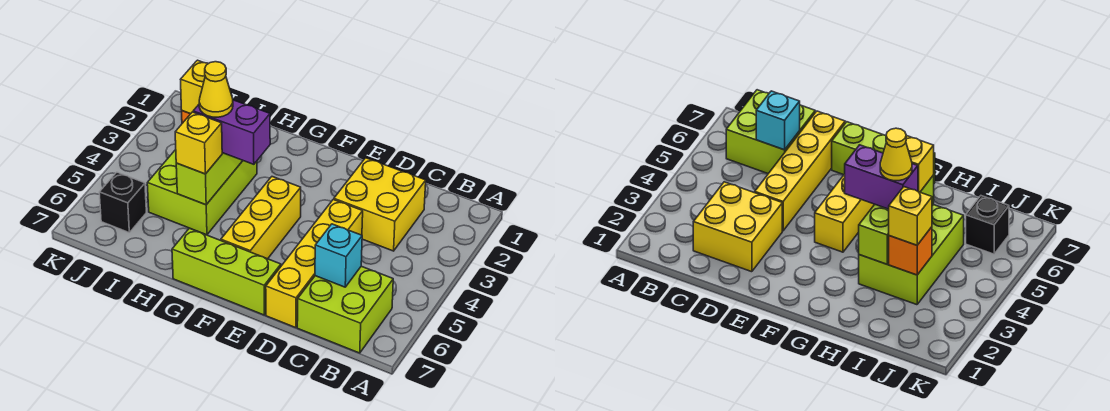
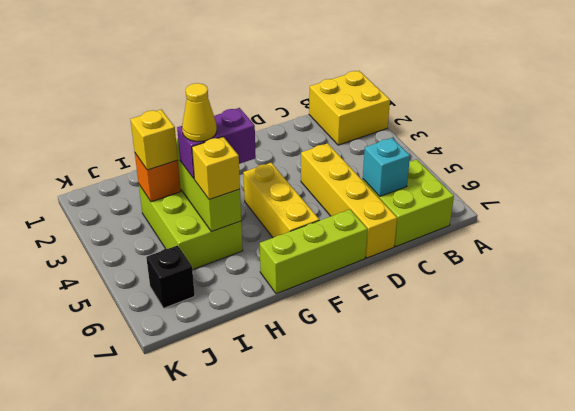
yellow 2x2 brick [334,158,426,251] -> yellow 2x2 brick moved to [309,71,390,145]

